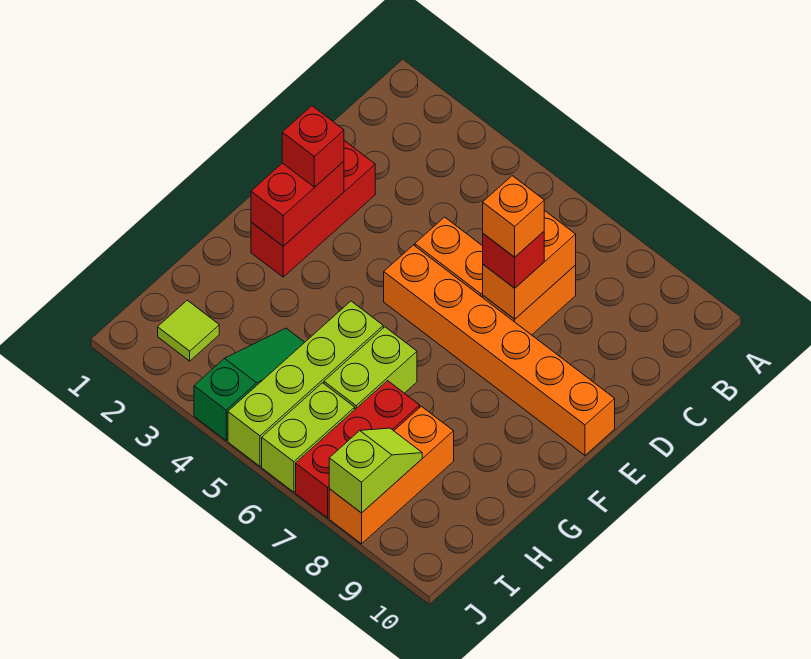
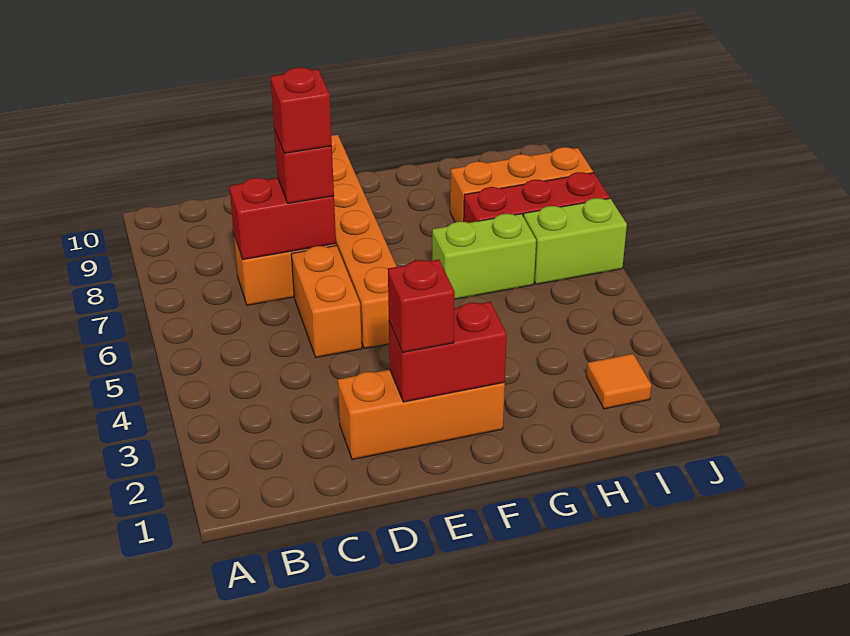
orange 1x2 brick [483,210,576,319] -> red 1x2 brick [229,178,336,260]
red 1x3 brick [251,141,375,277] -> orange 1x3 brick [338,370,505,460]
orange 1x1 brick [483,176,544,257] -> red 1x1 brick [271,67,332,153]
lime 1x4 brick [228,301,383,466] -> none
green 1x3 slope [194,328,305,441] -> none
lime 1x1 tile [158,300,219,361] -> orange 1x1 tile [587,354,651,409]
lime 1x2 slope [329,428,422,513] -> none

